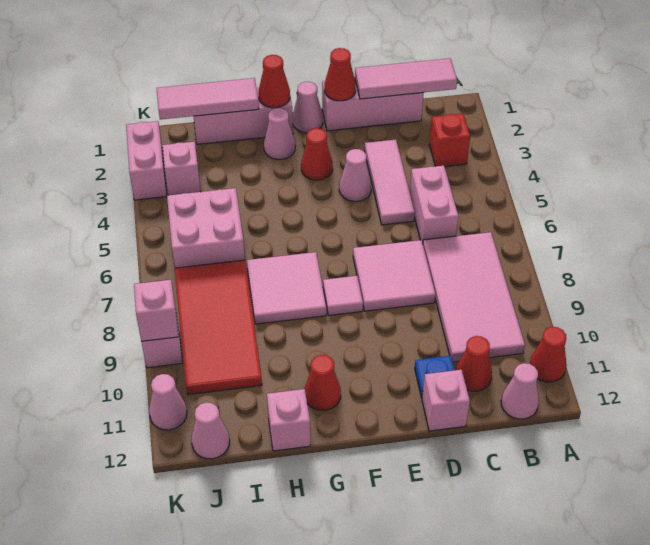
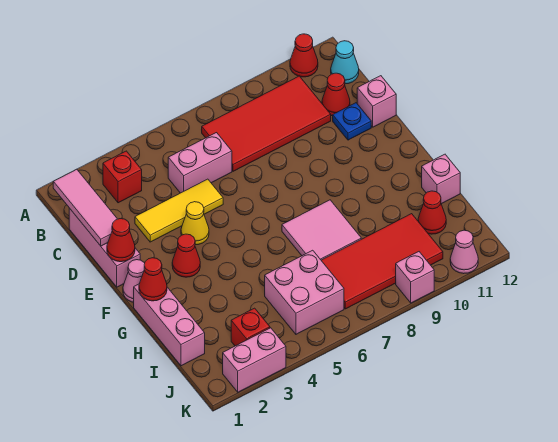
pink 2x4 tile [423,232,525,362] -> red 2x4 tile [202,76,331,171]
pink 1x1 cone [501,363,539,419] -> cyan 1x1 cone [331,41,359,84]
pink 1x3 tile [365,140,415,225] -> yellow 1x3 tile [135,179,223,242]
pink 2x2 tile [353,240,435,311] -> none
pink 1x1 cone [339,149,371,201] -> yellow 1x1 cone [181,202,209,245]
pink 1x1 tile [323,276,363,316] -> none
pink 1x1 cone [264,108,295,159] -> none
red 1x1 cone [304,355,341,410] -> red 1x1 cone moved to [418,191,446,234]
pink 1x3 tile [156,78,259,119] -> none
pink 1x1 brick [162,142,201,195] -> red 1x1 brick [231,308,270,346]
pink 1x1 cone [191,402,230,459] -> none
pink 1x1 brick [134,280,178,341] -> none

